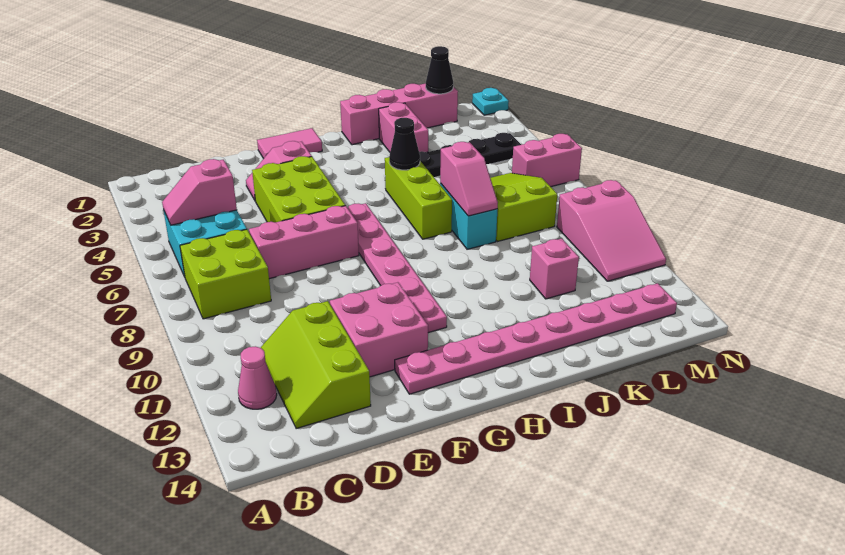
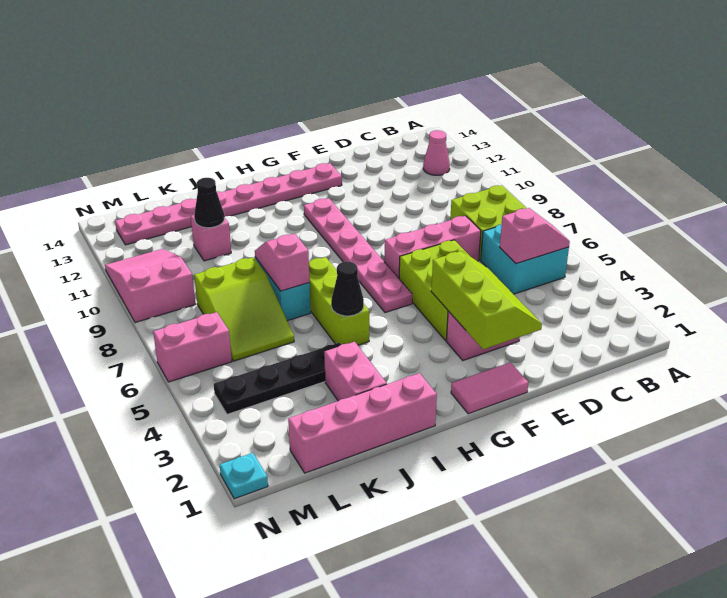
lime 2x3 slope [261,301,371,428] -> lime 2x3 slope moved to [431,251,542,349]
pink 2x2 brick [330,282,428,377] -> none
black 1x1 cone [426,46,453,94] -> black 1x1 cone moved to [194,178,224,228]

